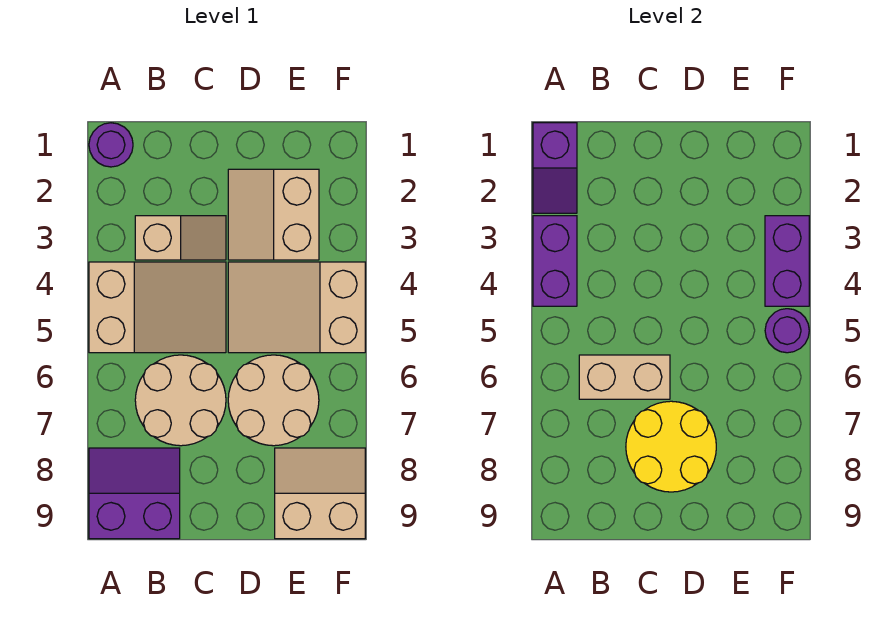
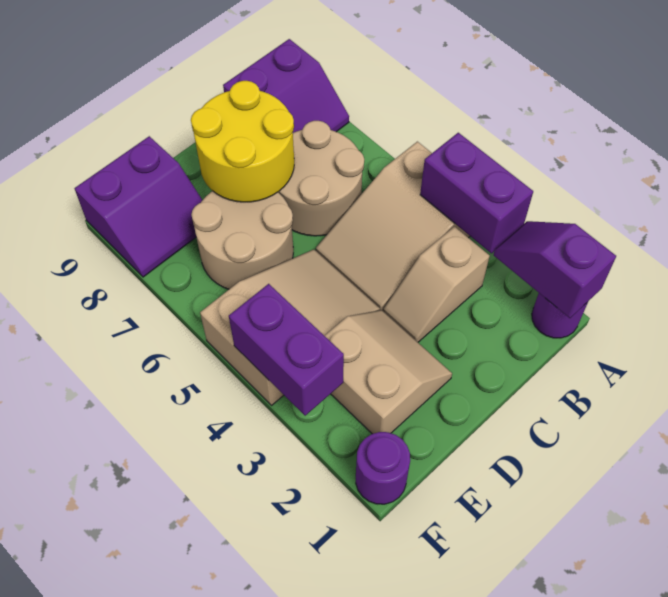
tan 1x2 brick [579,355,670,399] -> none
tan 2x2 slope [275,448,365,539] -> purple 2x2 slope [75,136,202,277]
purple 1x1 round brick [765,309,809,353] -> purple 1x1 round brick moved to [356,432,410,504]

